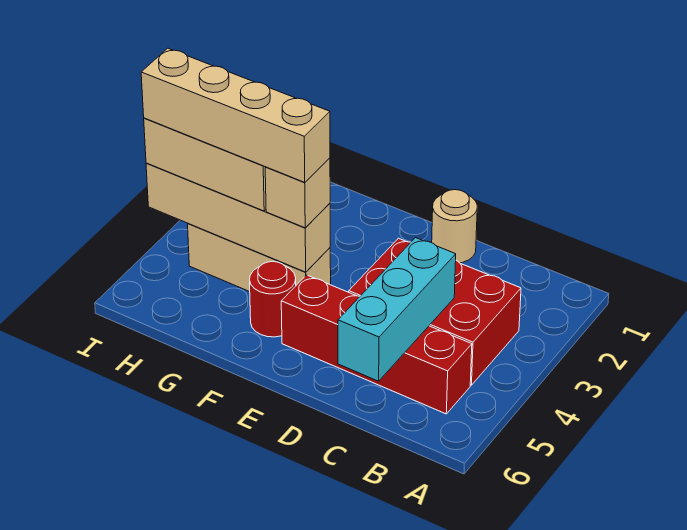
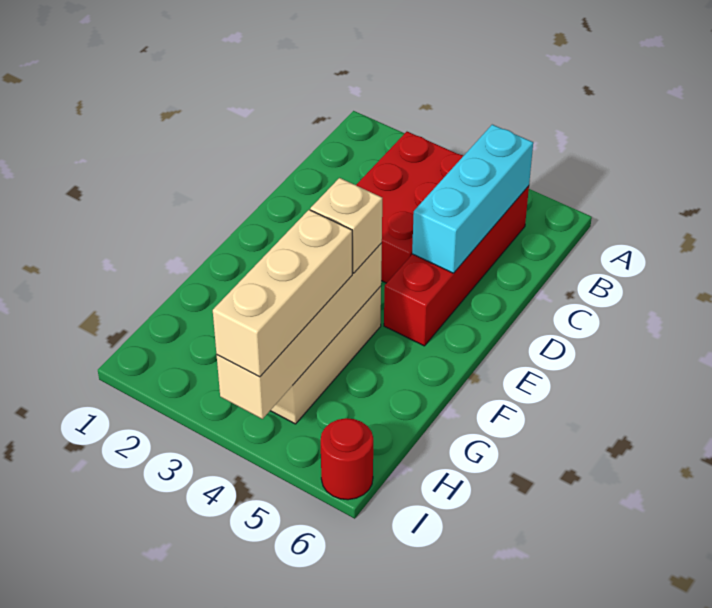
cyan 1x3 brick [338,238,456,381] -> cyan 1x3 brick turned to [412,125,533,273]
tan 1x1 round brick [432,190,477,263] -> none
tan 1x4 brick [141,48,330,182] -> none
red 1x1 round brick [250,262,296,337] -> red 1x1 round brick moved to [321,418,373,500]

